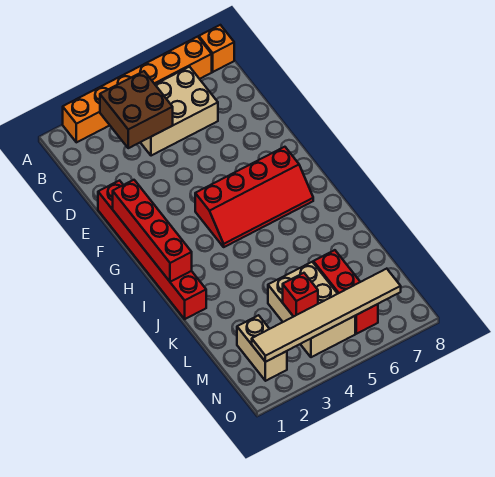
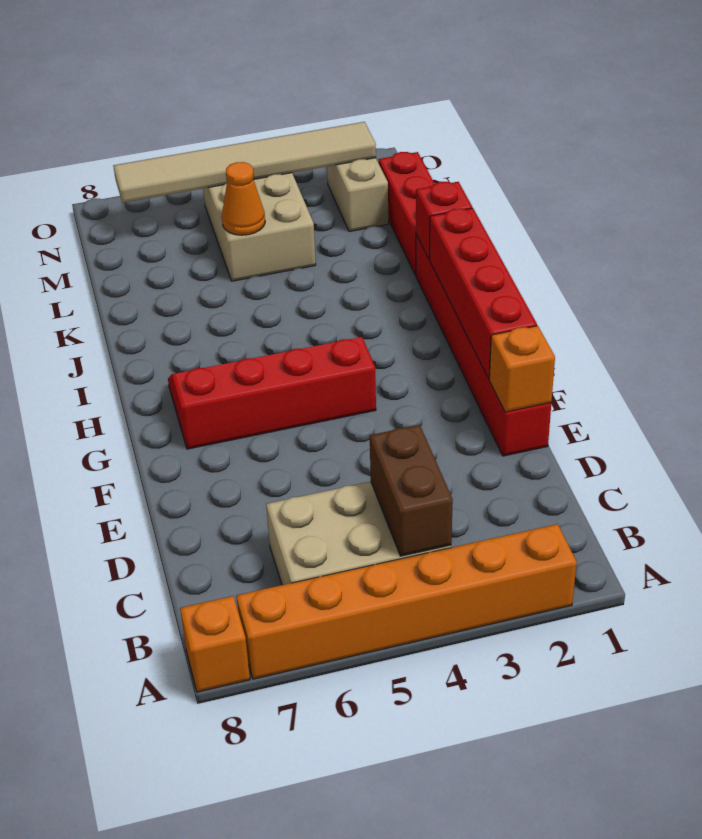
brown 2x2 brick [100,71,173,148] -> brown 1x2 brick [370,425,453,556]
none -> orange 1x1 brick [489,326,555,412]
none -> orange 1x1 cone [222,162,265,235]
red 1x3 brick [313,250,378,334] -> red 1x3 brick moved to [379,152,435,275]
red 1x1 brick [283,273,318,317] -> red 1x1 brick moved to [416,182,472,259]

